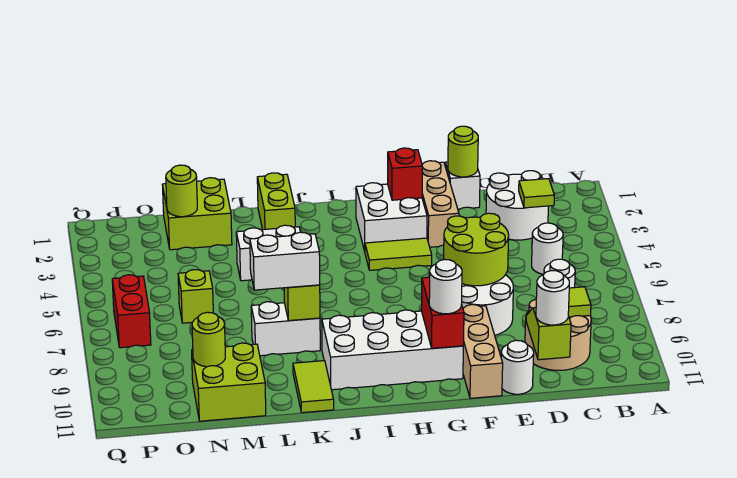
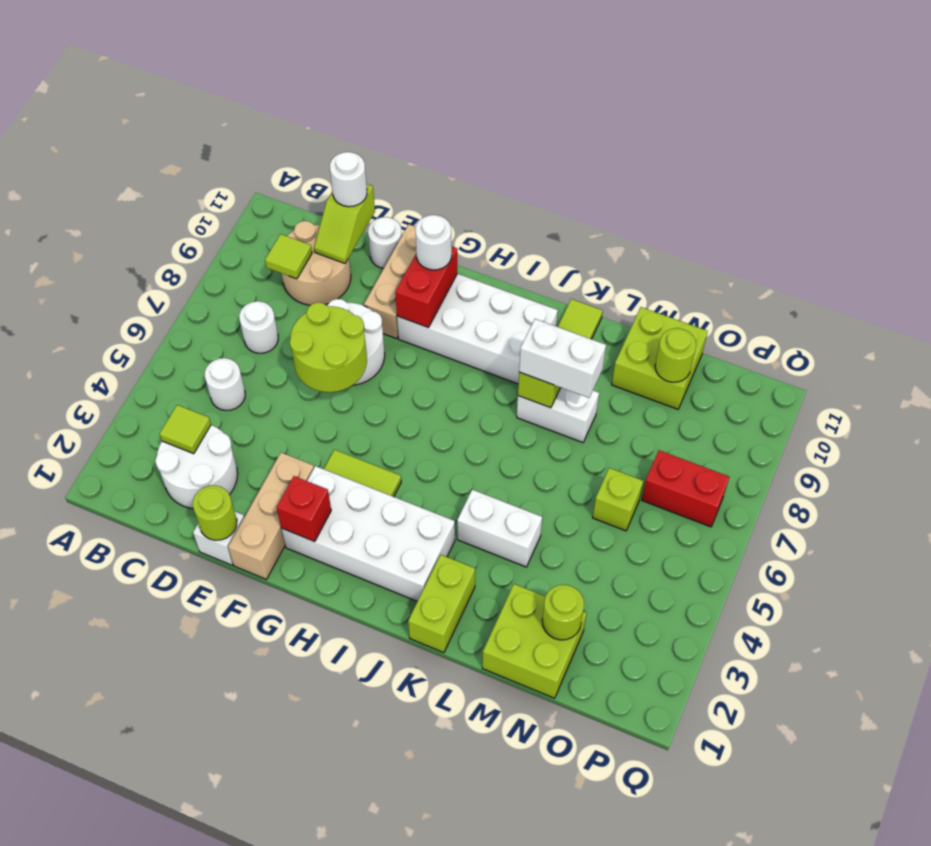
white 2x2 brick [356,183,427,251] -> white 2x4 brick [281,466,455,601]
red 1x2 brick [112,275,151,348] -> red 1x2 brick turned to [642,450,729,527]

